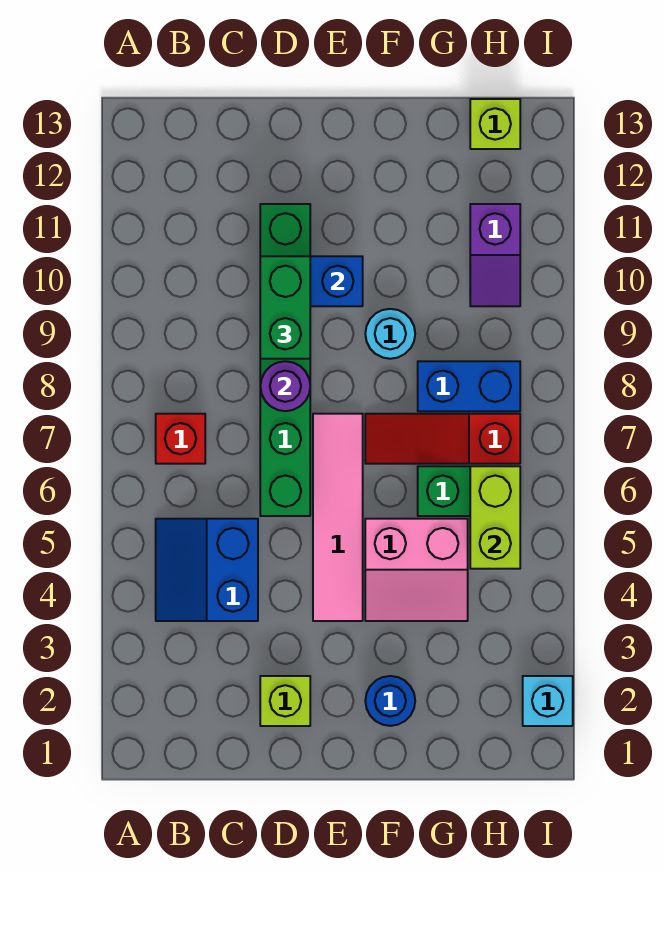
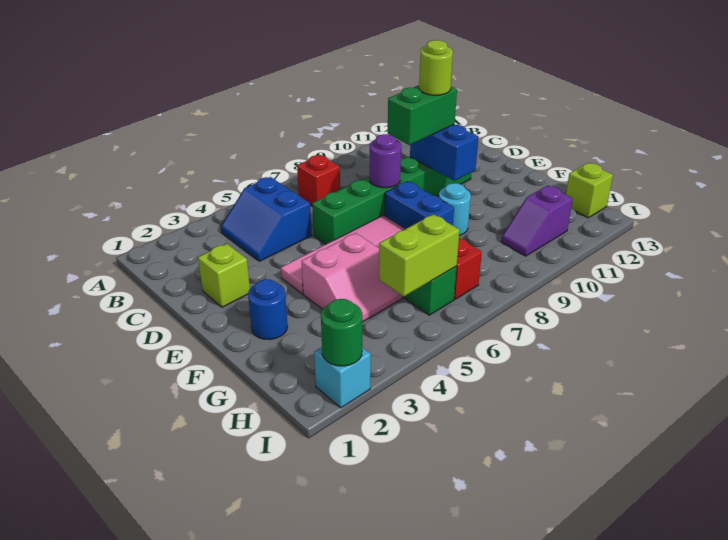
blue 2x2 slope [156,519,258,621] -> blue 2x2 slope turned to [221,177,312,261]
none -> lime 1x1 round brick [419,40,453,95]
pink 2x2 slope [365,519,468,621] -> pink 2x2 slope turned to [302,233,403,322]
blue 1x2 brick [418,361,520,411] -> blue 1x2 brick moved to [385,181,454,229]
none -> green 1x1 round brick [321,299,362,366]

